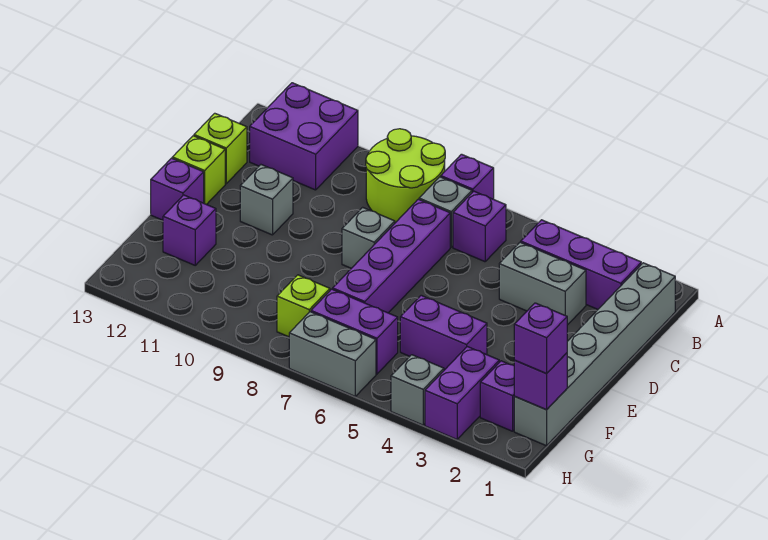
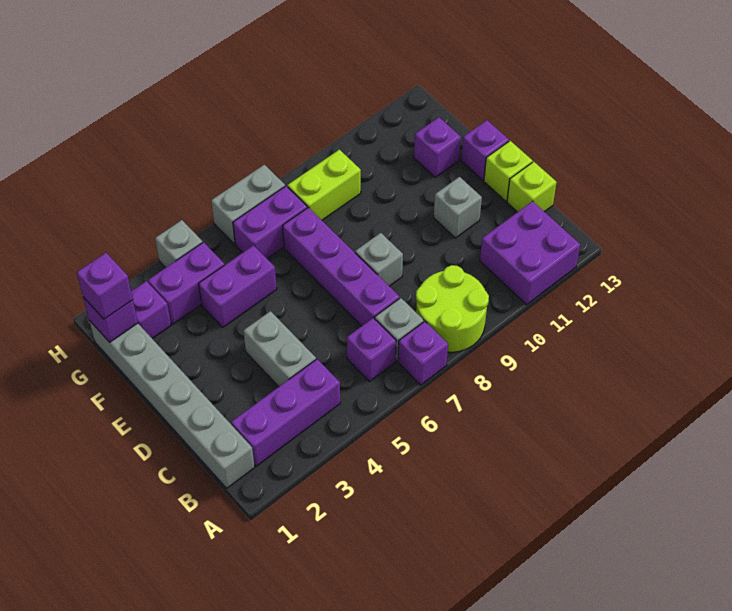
grey 1x2 brick [499,242,586,325] -> grey 1x2 brick turned to [243,311,316,387]
purple 1x2 brick [425,347,499,439] -> purple 1x2 brick turned to [148,242,225,324]
lime 1x1 brick [277,275,330,337] -> lime 1x2 brick [288,150,361,220]

